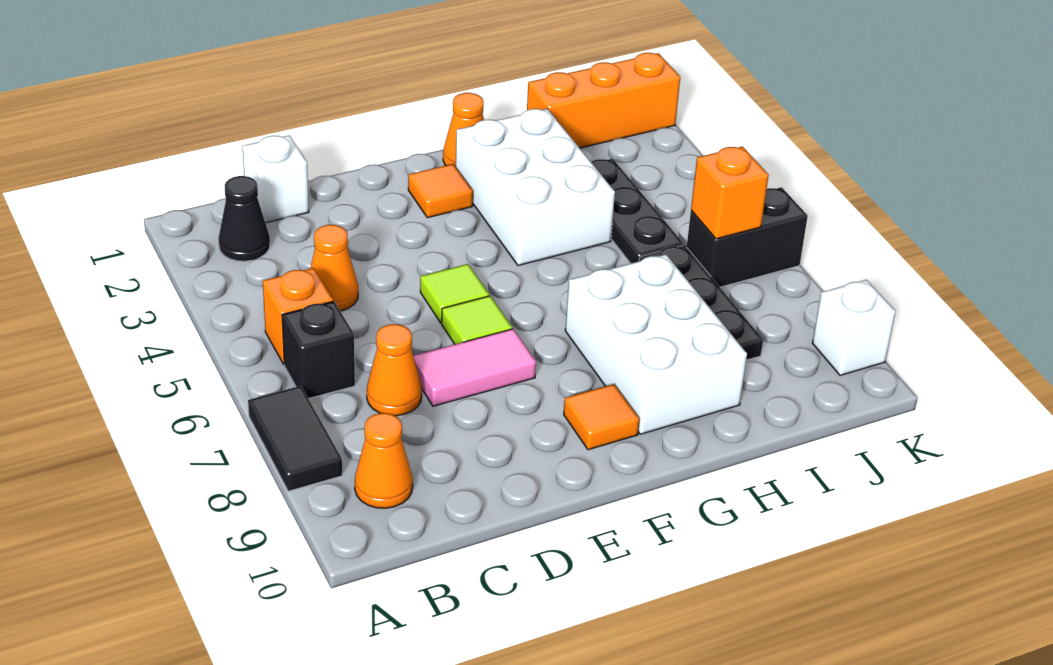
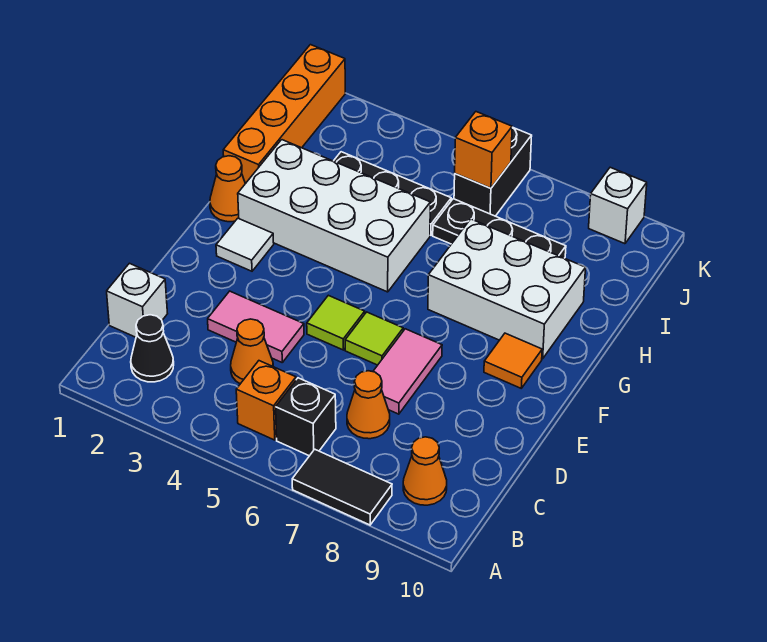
none -> pink 1x2 tile [208,291,304,362]
orange 1x1 tile [408,164,473,218] -> white 1x1 tile [216,218,274,271]
white 2x3 brick [456,109,615,265] -> white 2x4 brick [238,140,430,292]
orange 1x3 brick [527,53,680,148] -> orange 1x4 brick [223,45,345,184]

